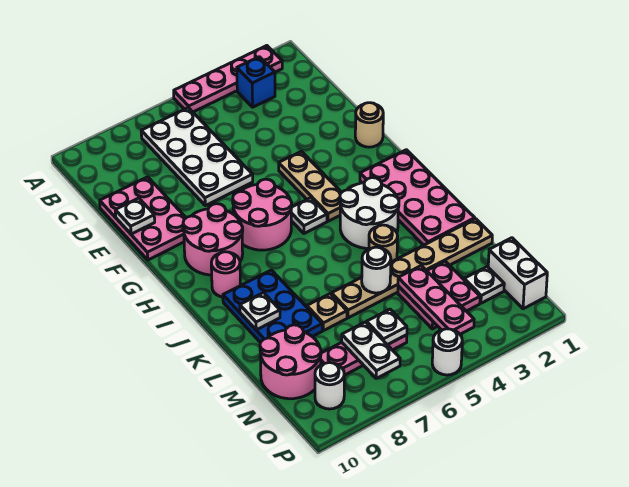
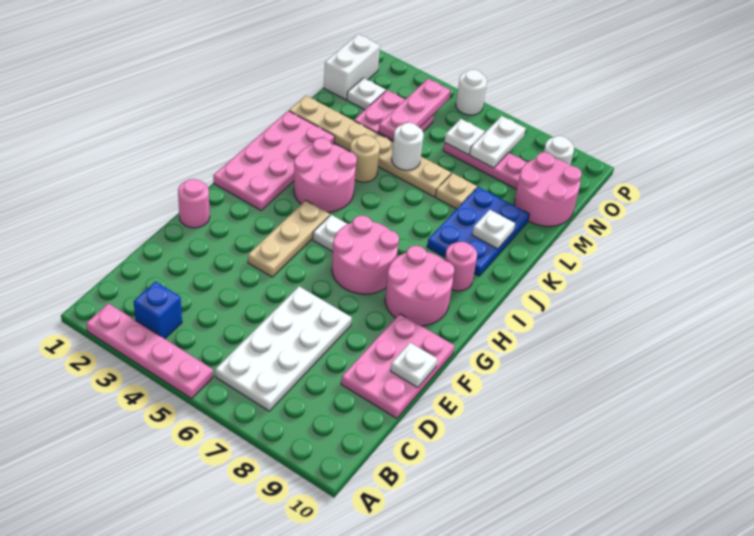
tan 1x1 round brick [355,103,383,147] -> pink 1x1 round brick [178,179,210,228]
white 2x2 round brick [340,178,399,248] -> pink 2x2 round brick [294,138,357,212]

